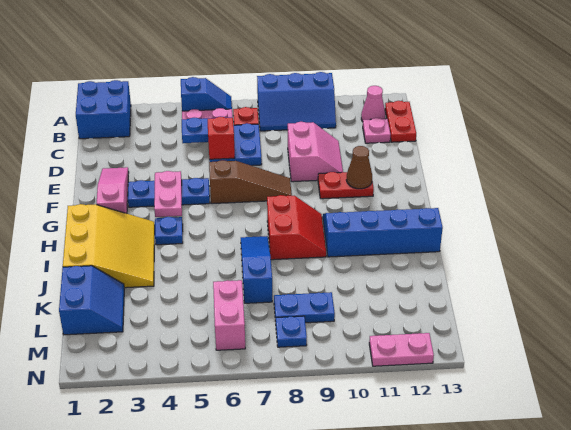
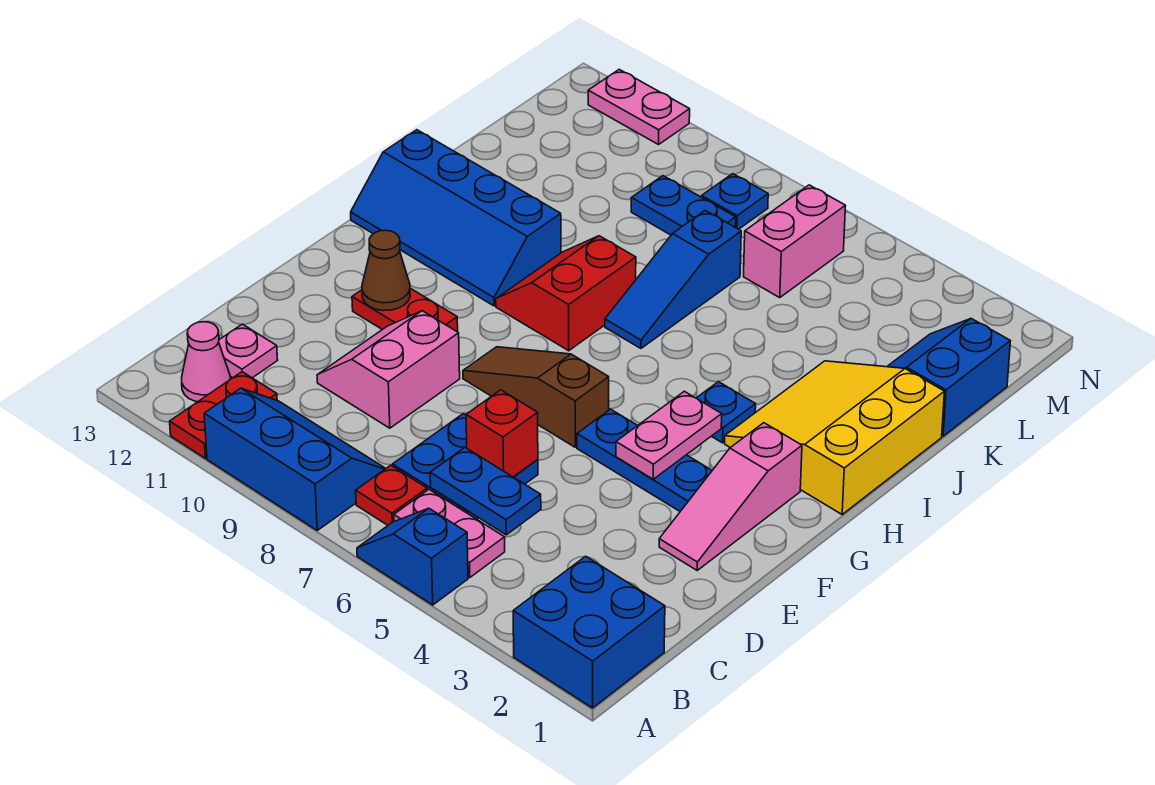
red 1x2 plate [385,101,416,142] -> red 1x2 plate moved to [170,372,277,458]

